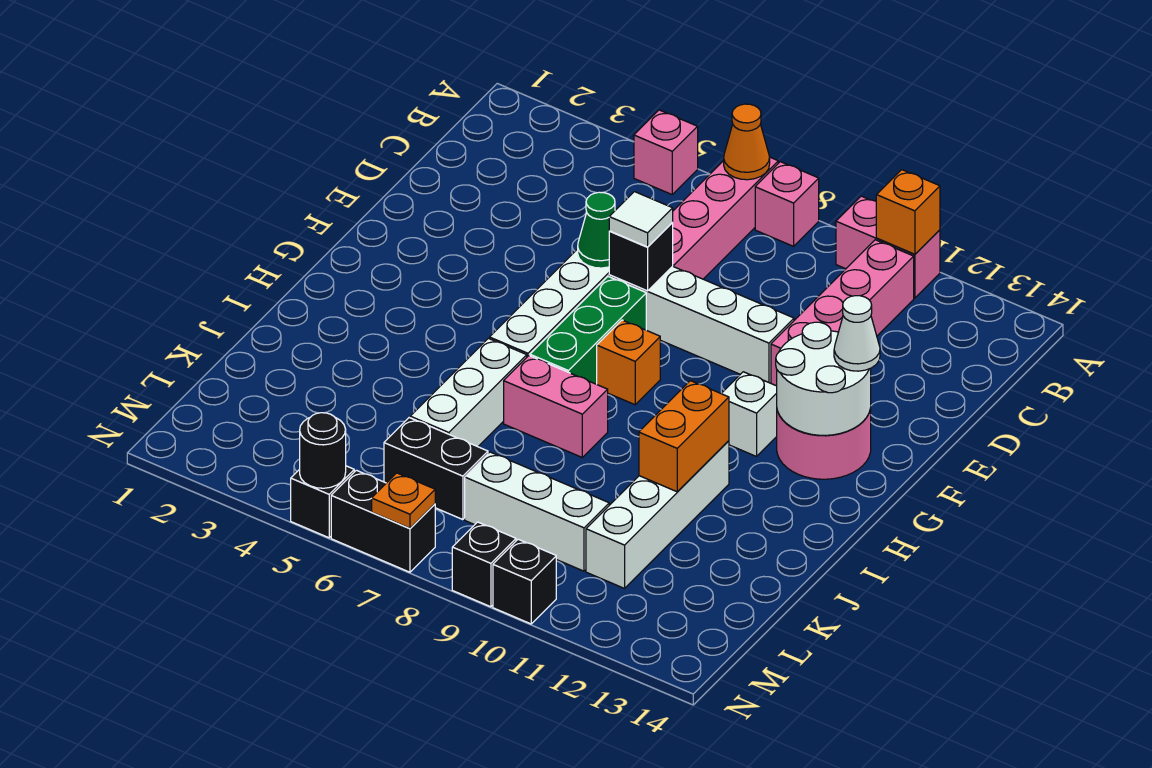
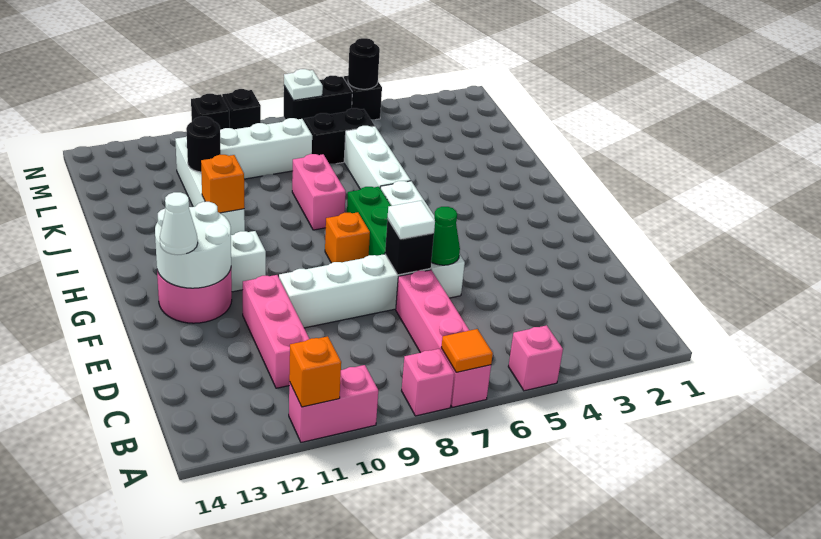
orange 1x1 cone [724,104,770,180] -> orange 1x1 tile [441,329,493,372]
pink 1x4 brick [771,240,914,386] -> pink 1x3 brick [243,275,309,388]
pink 1x2 brick [504,356,608,457] -> pink 1x2 brick turned to [292,154,346,230]
orange 1x2 brick [639,381,729,492] -> orange 1x1 brick [201,155,244,213]
none -> black 1x1 round brick [186,117,221,172]
orange 1x1 plate [372,473,435,528] -> white 1x1 plate [284,69,323,100]

